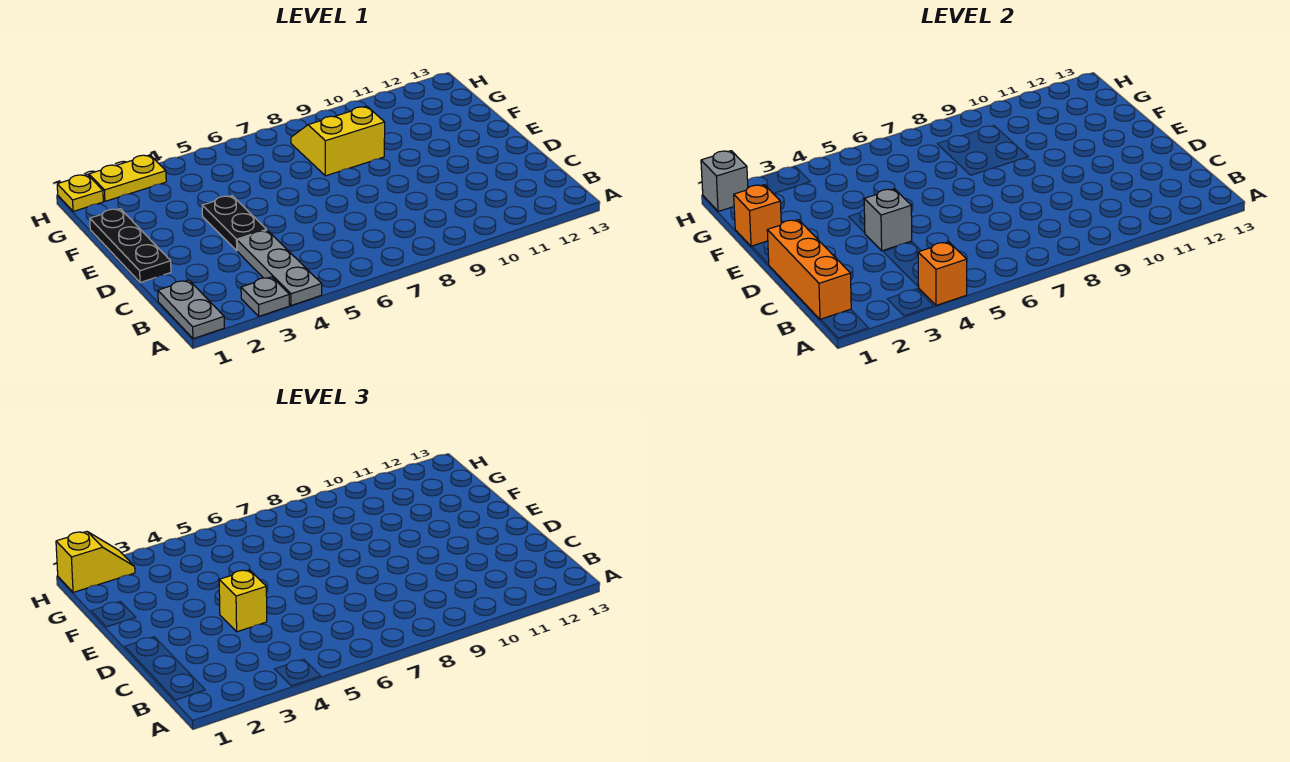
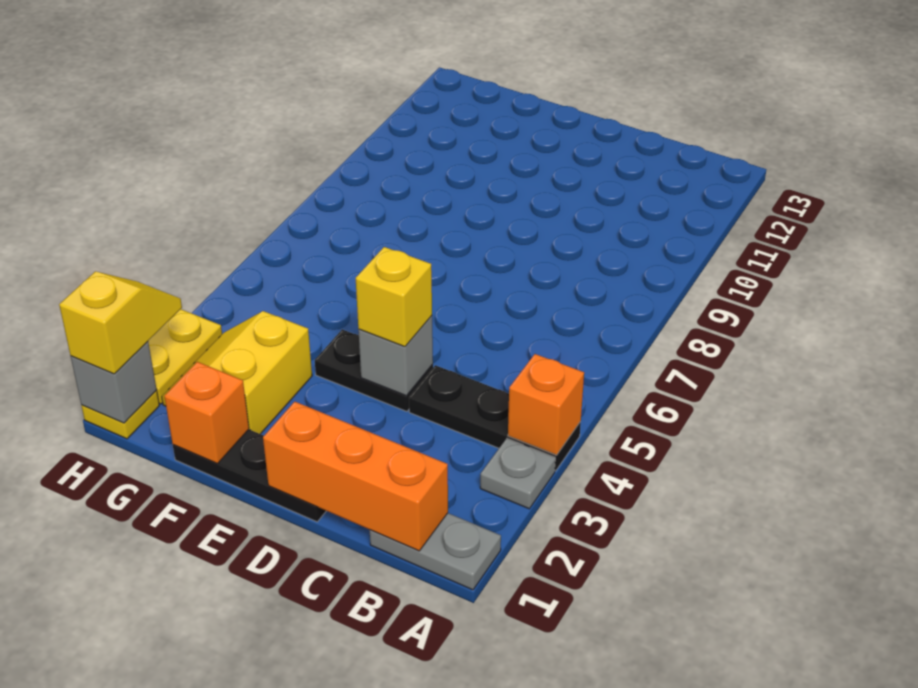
grey 1x3 plate [237,230,322,306] -> black 1x3 plate [409,365,581,471]
yellow 2x2 slope [291,106,385,176] -> yellow 2x2 slope moved to [162,311,312,434]

